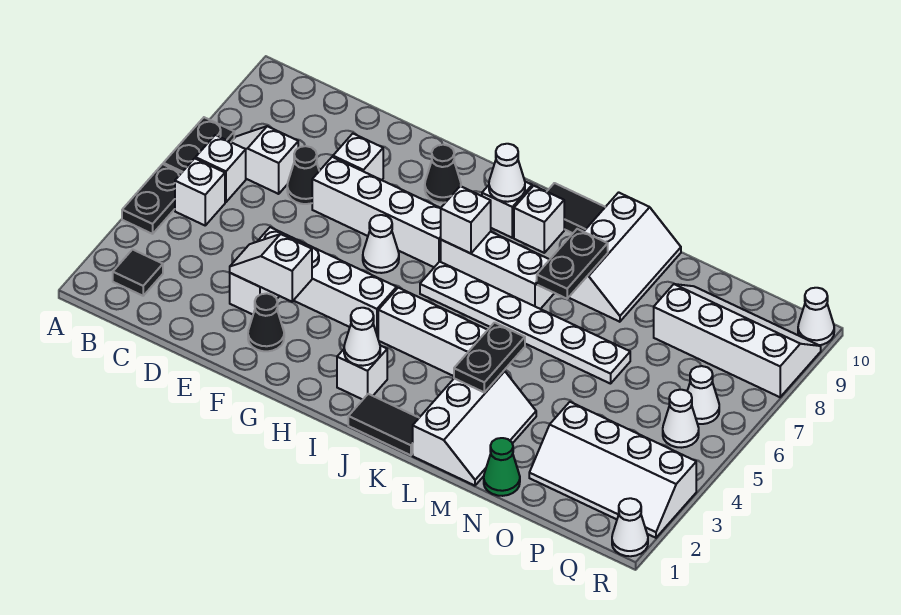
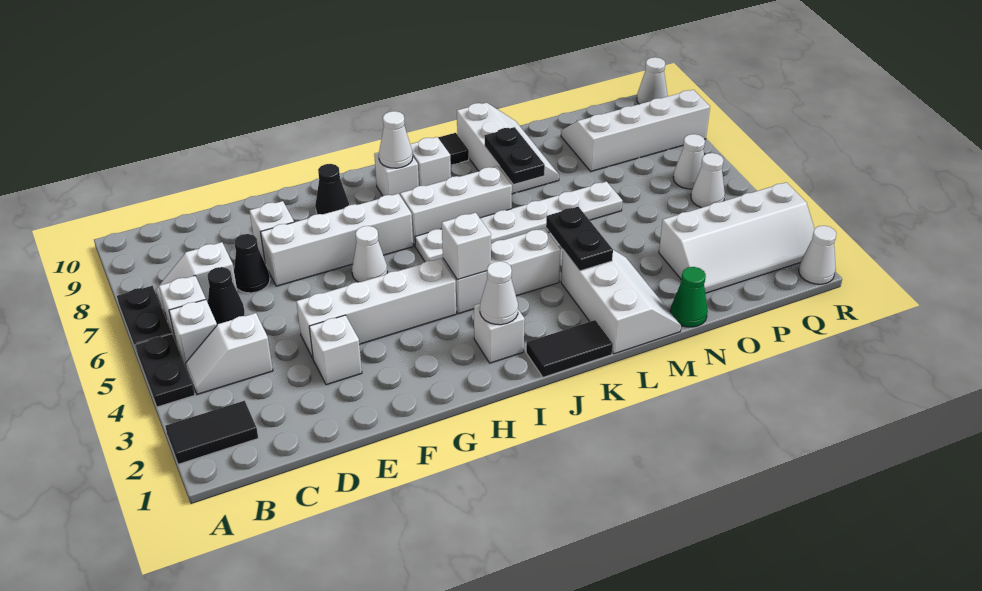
black 1x1 tile [113,249,163,296] -> black 1x2 tile [165,401,258,464]
white 1x2 slope [230,234,312,302] -> white 1x2 slope moved to [185,313,273,395]
black 1x1 cone [248,293,284,351] -> black 1x1 cone moved to [208,267,245,325]
white 1x1 brick [441,186,491,253] -> white 1x1 brick moved to [442,213,491,280]

